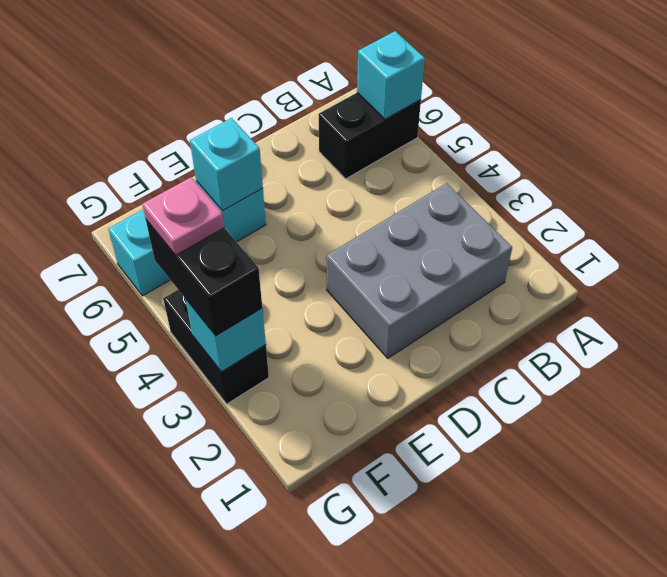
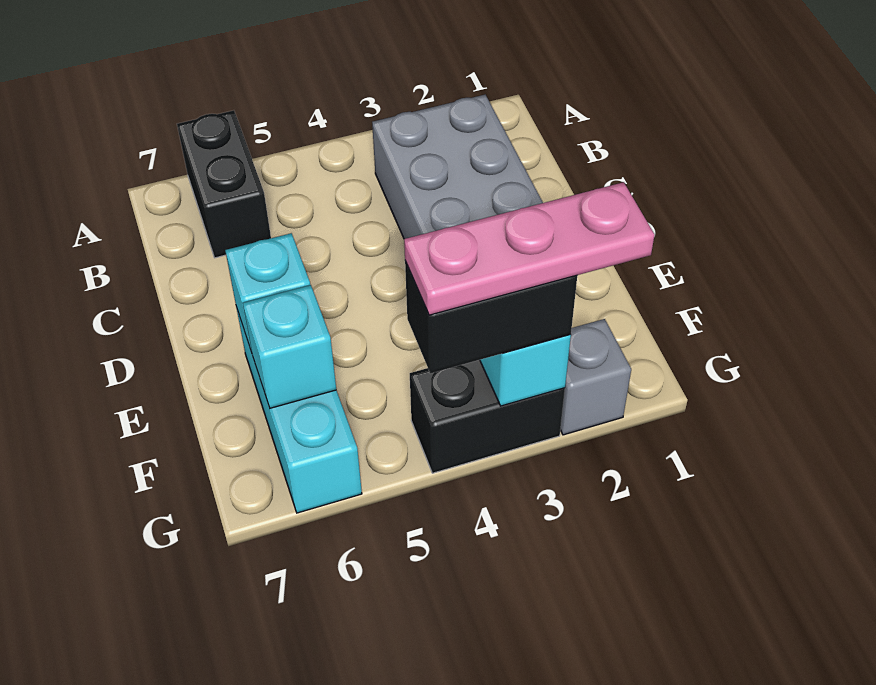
cyan 1x1 brick [357,31,425,119] -> cyan 1x1 brick moved to [243,285,336,408]
none -> grey 1x1 brick [560,319,631,435]
pink 1x1 plate [142,177,224,255] -> pink 1x3 plate [404,182,654,315]

